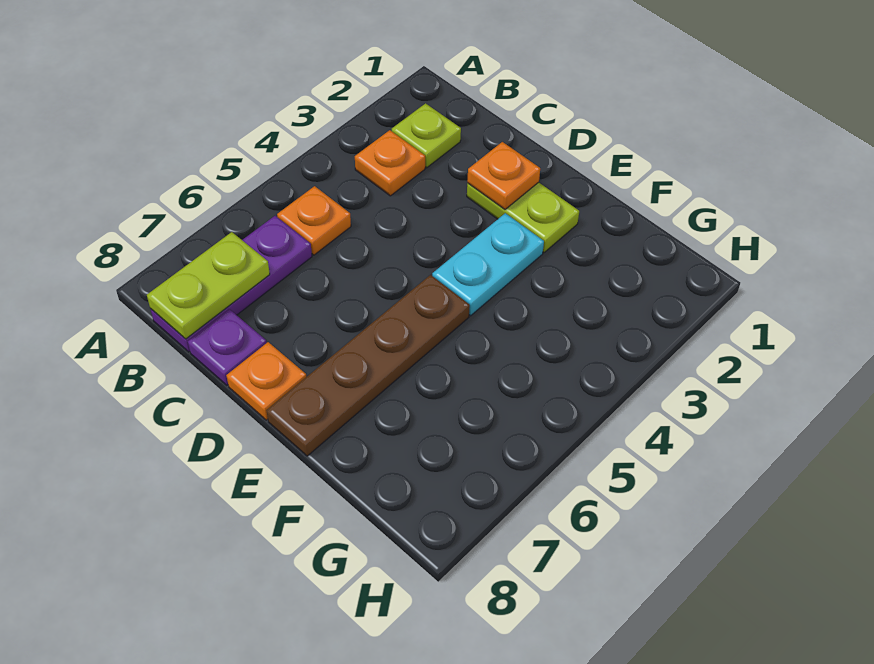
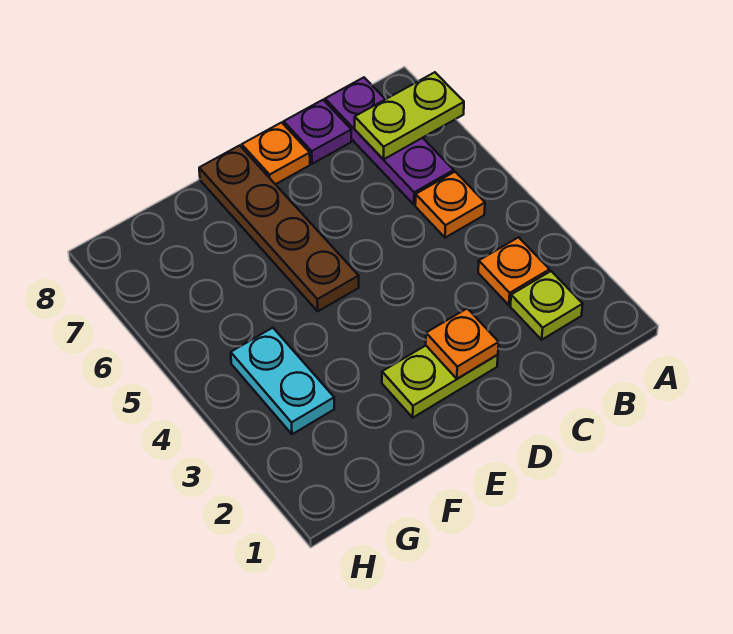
lime 1x2 plate [147,232,270,339] -> lime 1x2 plate turned to [355,72,464,159]
cyan 1x2 plate [432,213,544,316] -> cyan 1x2 plate moved to [231,328,334,434]

